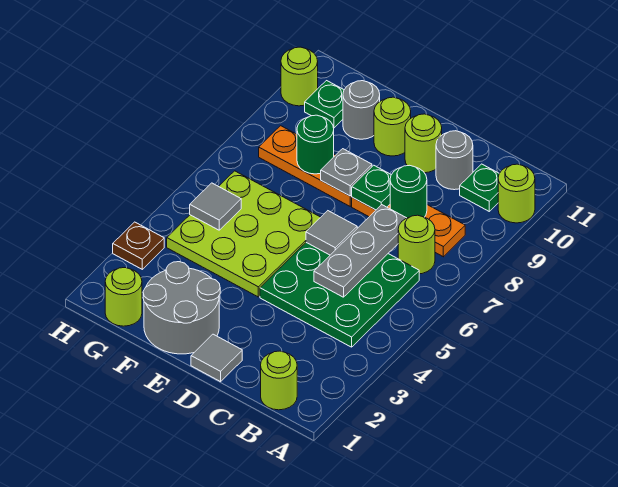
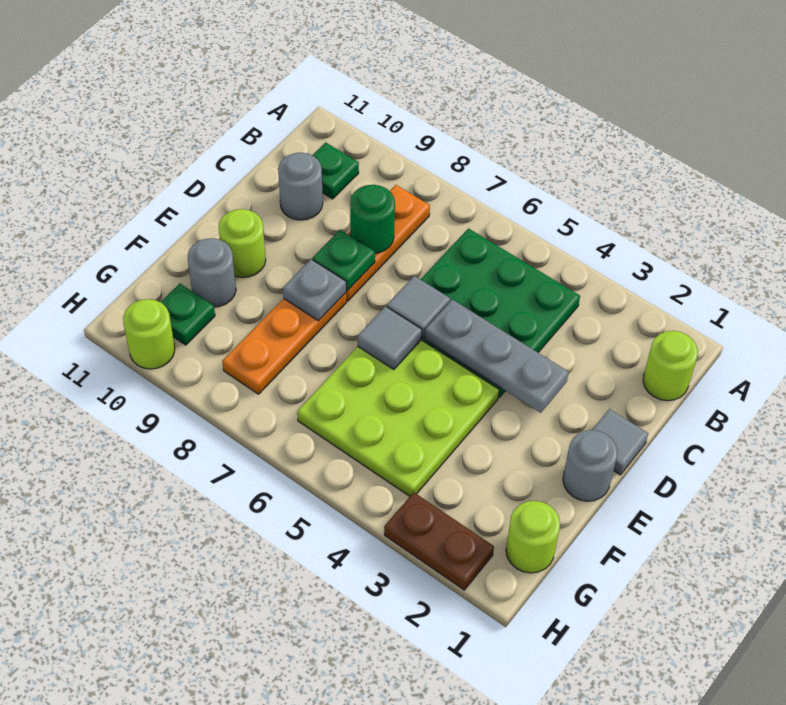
lime 1x1 round brick [498,164,535,223] -> none
lime 1x1 round brick [398,215,435,274] -> none
grey 1x3 plate [314,205,406,297] -> grey 1x3 plate moved to [425,300,569,413]
lime 1x1 round brick [405,114,442,173] -> none
grey 2x2 round brick [143,262,220,354] -> grey 1x1 round brick [563,430,618,501]
green 1x1 round brick [297,115,334,174] -> none
grey 1x1 tile [190,183,241,230] -> grey 1x1 tile moved to [358,306,422,370]
brown 1x1 plate [113,222,164,269] -> brown 1x2 plate [384,492,494,590]

